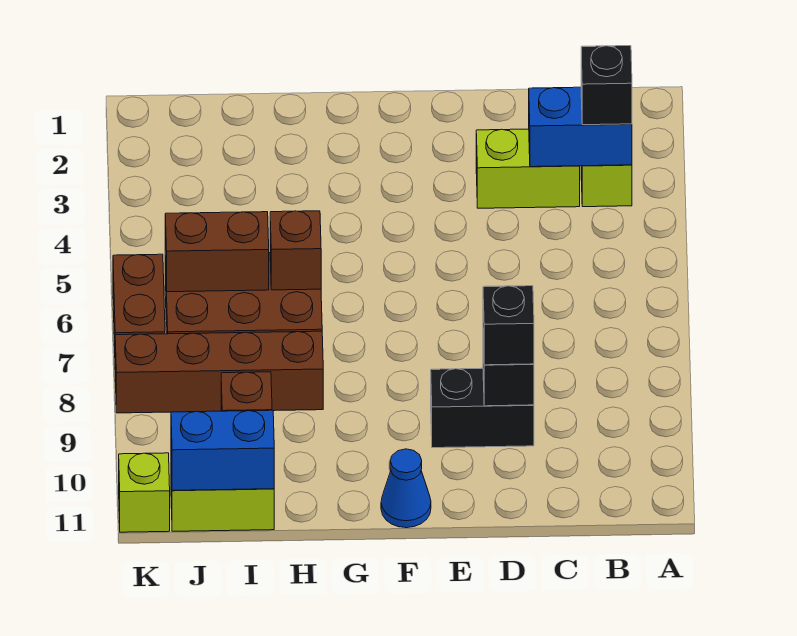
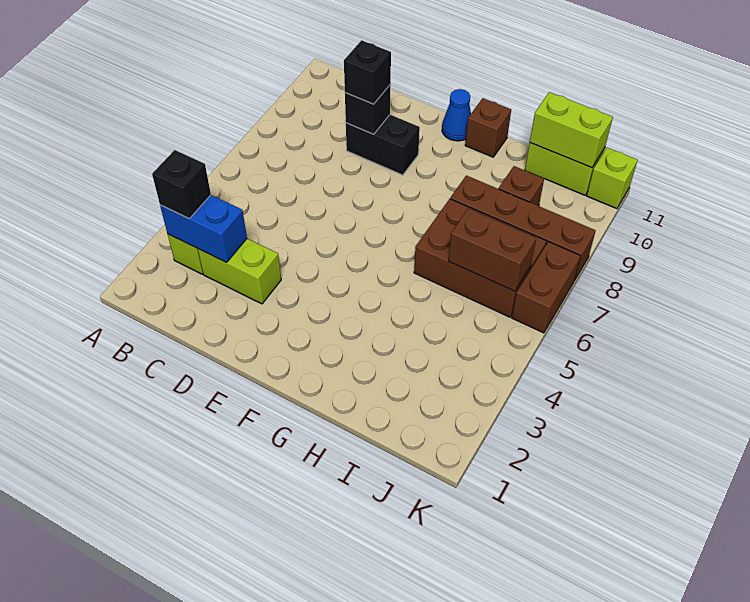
brown 1x1 brick [270,211,321,290] -> brown 1x1 brick moved to [465,98,511,157]
blue 1x2 brick [171,410,274,490] -> lime 1x2 brick [530,92,613,168]

